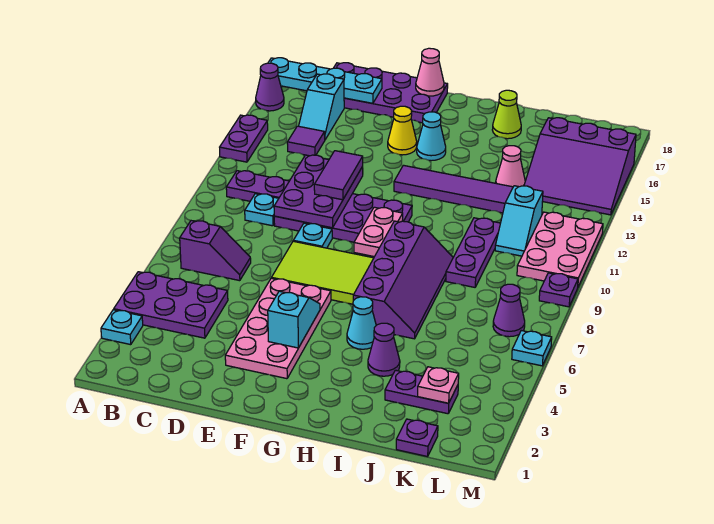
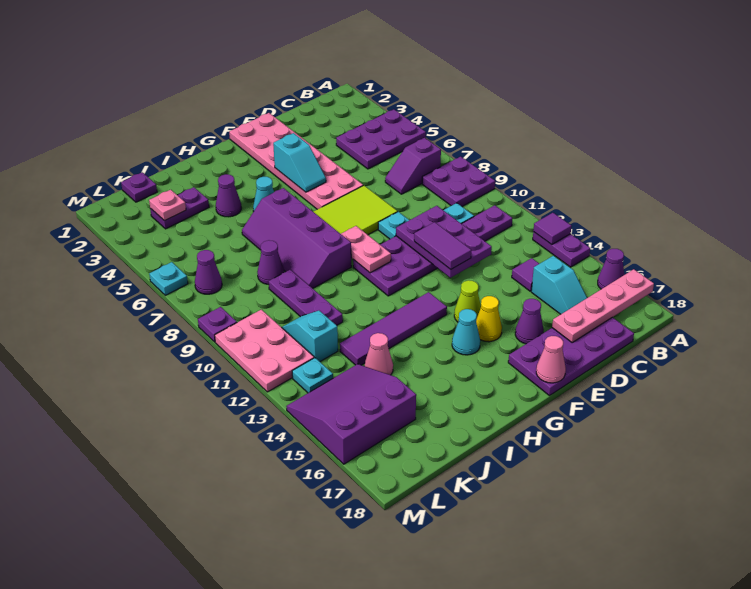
cyan 1x1 plate [101,310,143,345] -> cyan 1x1 plate moved to [292,358,333,393]
none -> purple 2x2 plate [422,156,495,206]
none -> purple 1x1 tile [533,213,571,245]
cyan 1x4 plate [268,58,382,103] -> pink 1x4 plate [552,269,654,343]
cyan 1x2 slope [299,74,344,140] -> cyan 1x2 slope turned to [531,256,587,314]
pink 2x4 plate [225,278,331,379] -> pink 2x6 plate [229,113,363,209]
none -> purple 1x1 cone [515,299,544,344]
lime 1x1 cone [492,90,521,139] -> lime 1x1 cone moved to [454,280,481,322]
none -> purple 1x1 cone [257,240,284,284]

